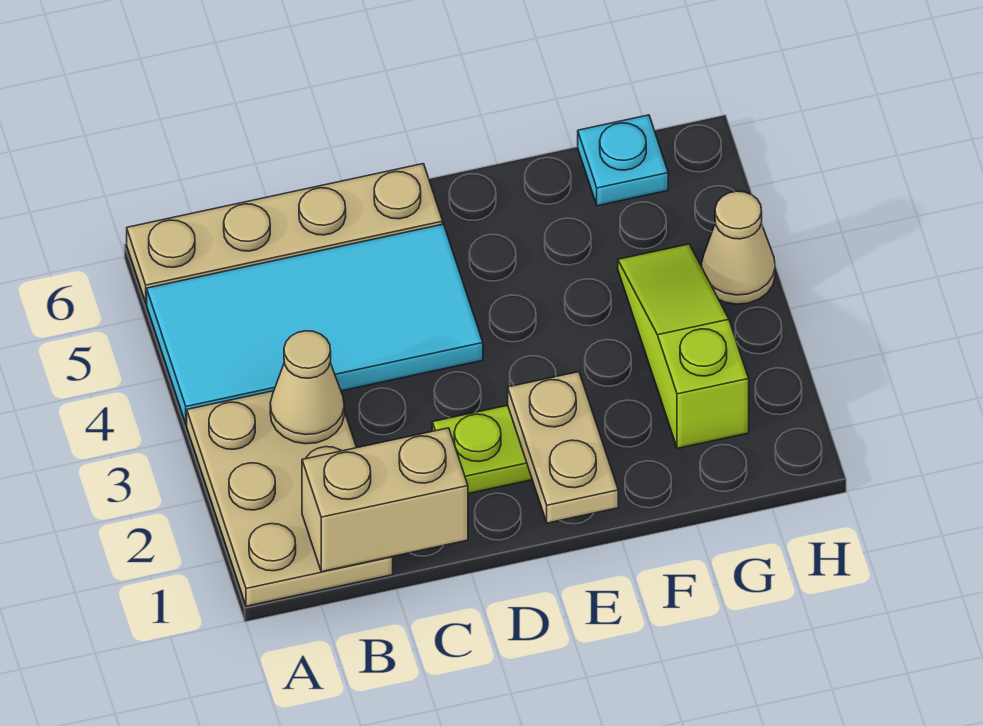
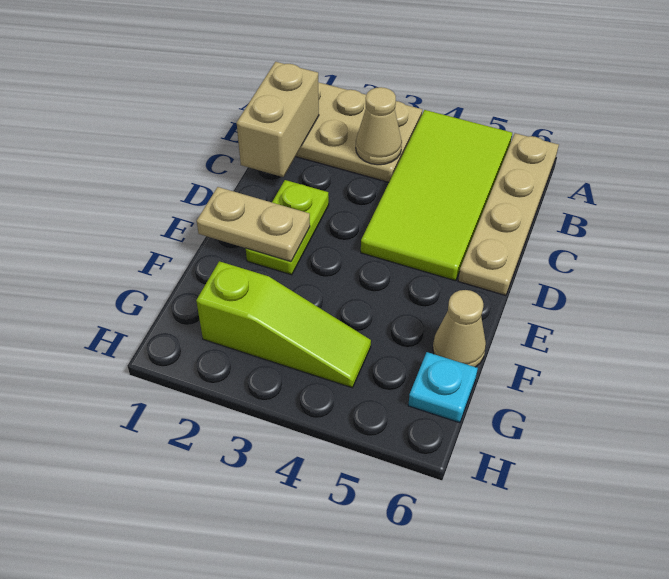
cyan 2x4 tile [147,224,483,424] -> lime 2x4 tile [361,110,512,281]
tan 1x1 cone [701,191,775,304] -> tan 1x1 cone moved to [433,290,486,367]

